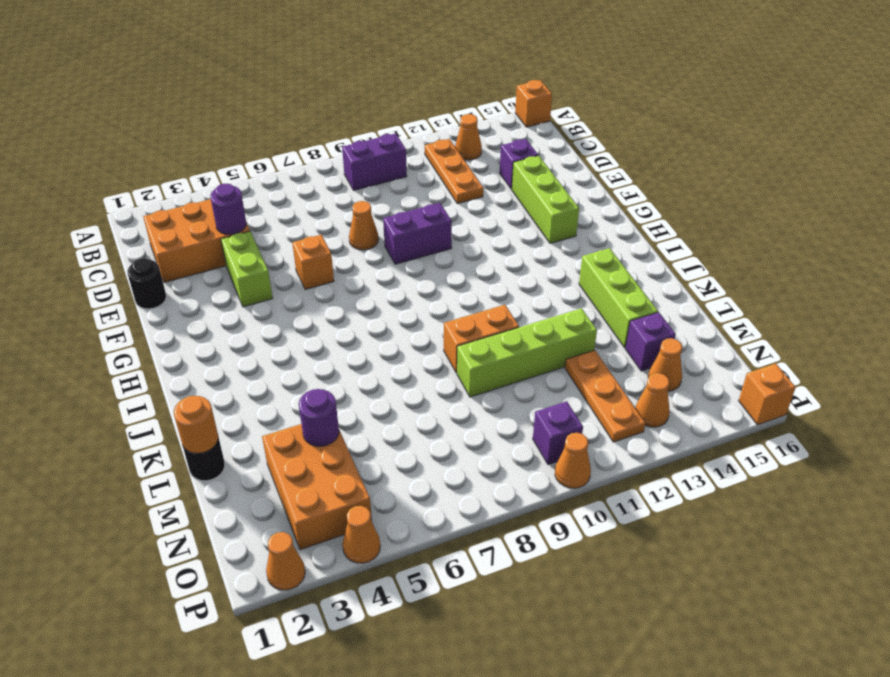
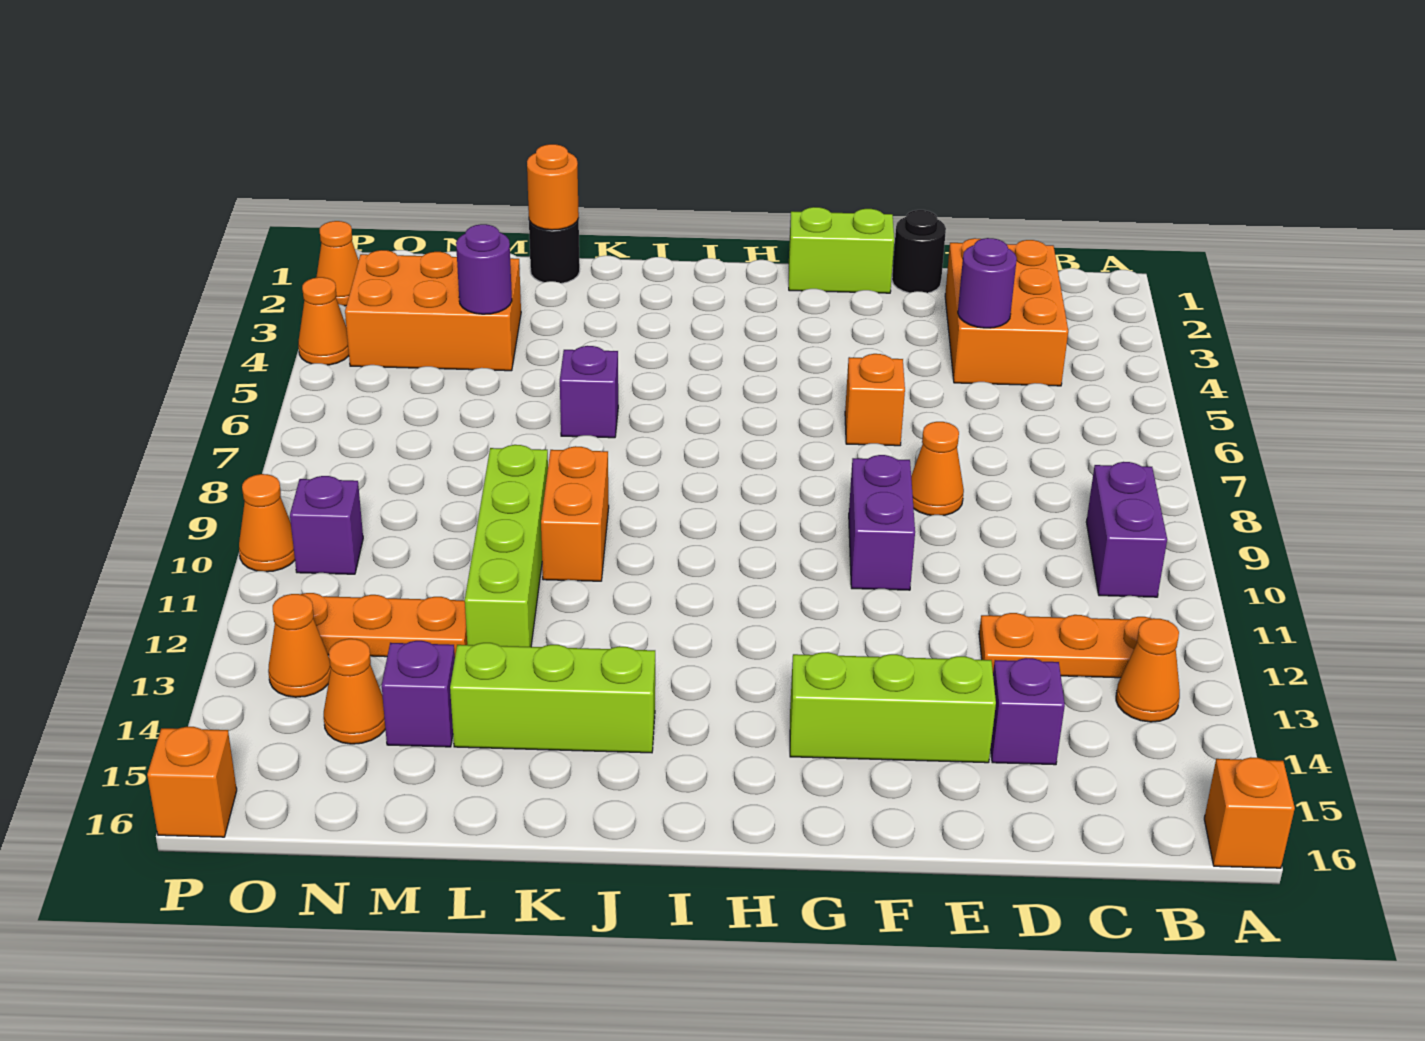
lime 1x2 brick [221,231,273,307] -> lime 1x2 brick moved to [789,207,894,293]
none -> purple 1x1 brick [560,346,618,438]

